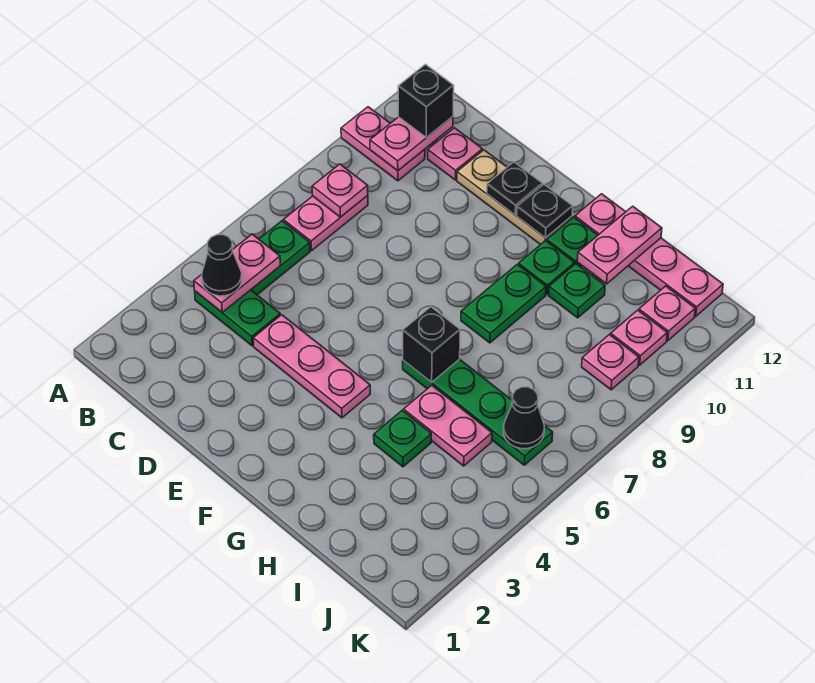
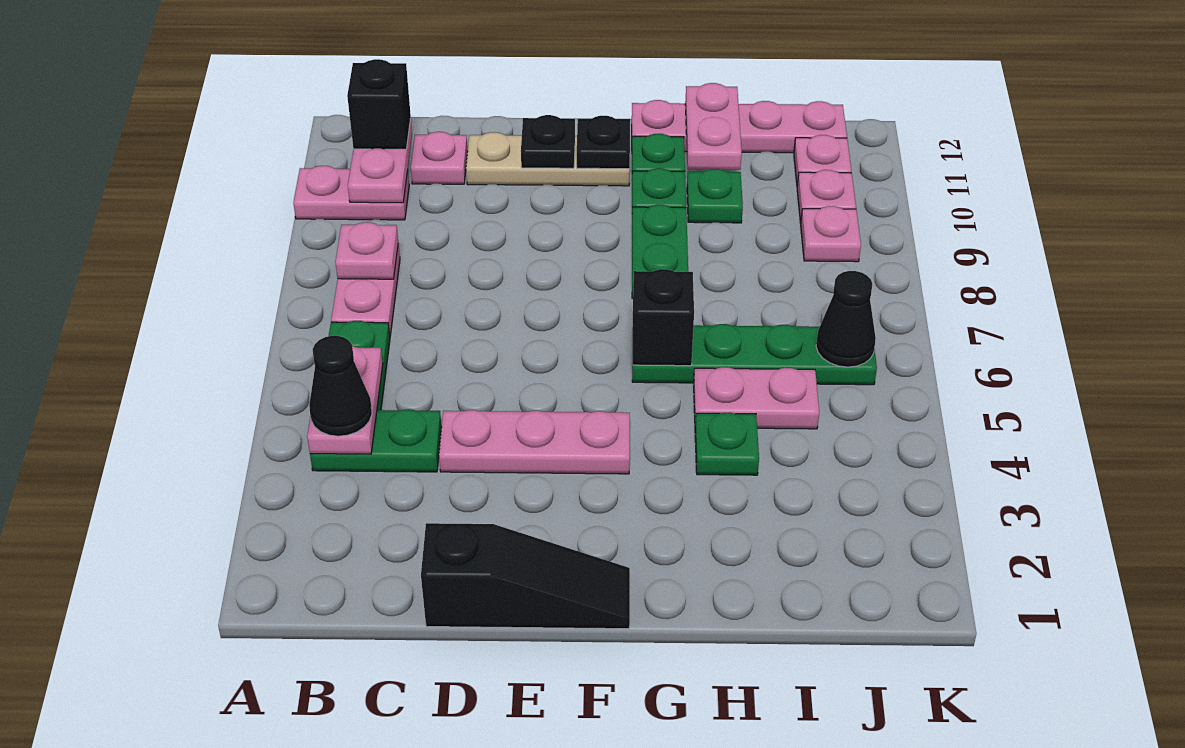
none -> black 1x3 slope [421,523,630,629]

